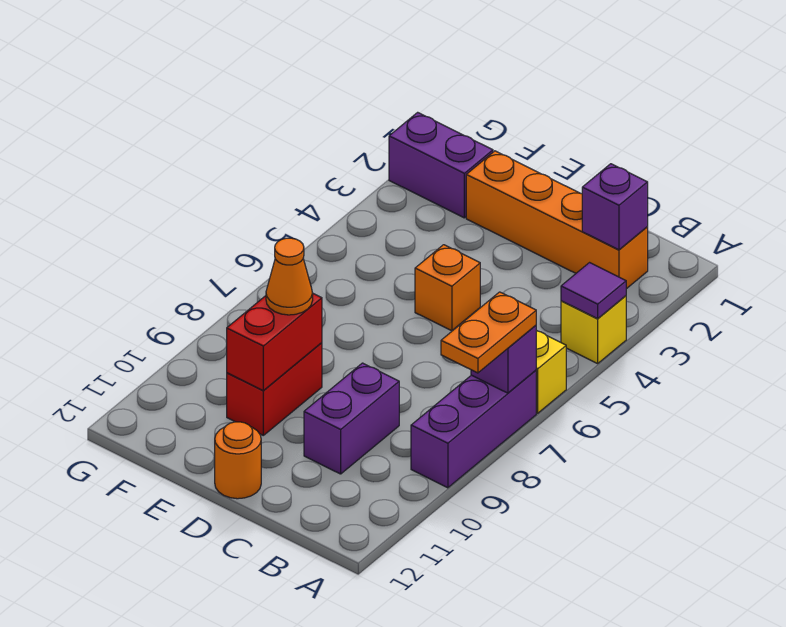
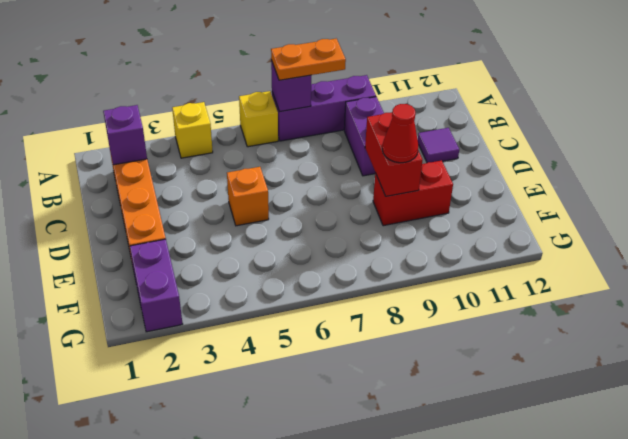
purple 1x1 tile [561,263,626,319] -> purple 1x1 tile moved to [418,128,459,163]
purple 1x2 brick [304,363,399,474] -> purple 1x2 brick turned to [344,97,384,176]
orange 1x1 round brick [215,422,261,499] -> none
red 1x2 brick [227,294,322,391] -> red 1x2 brick turned to [365,113,422,196]
orange 1x1 cone [266,238,313,315] -> red 1x1 cone [382,104,418,163]

